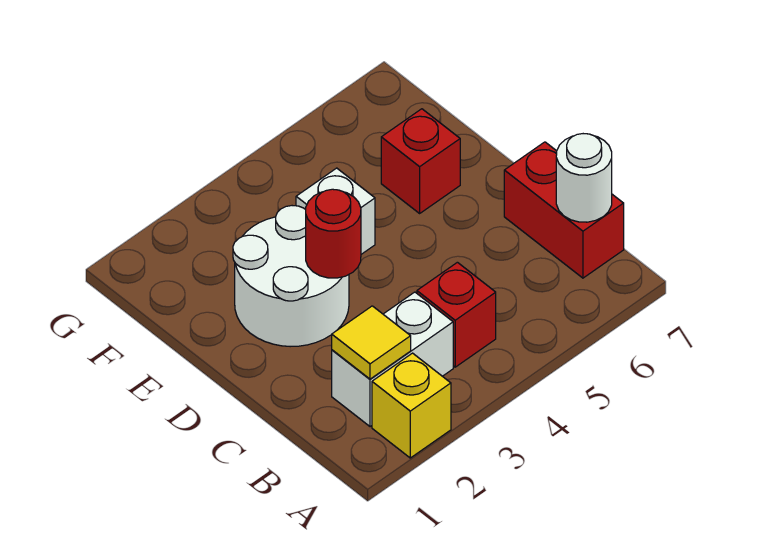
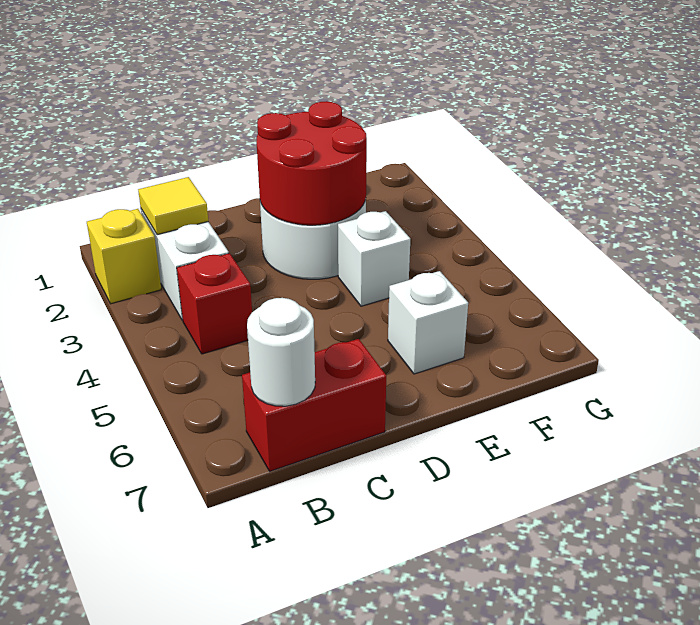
red 1x1 round brick [306,189,361,278] -> red 2x2 round brick [256,101,367,225]
red 1x1 brick [381,109,460,213] -> white 1x1 brick [388,271,468,374]

